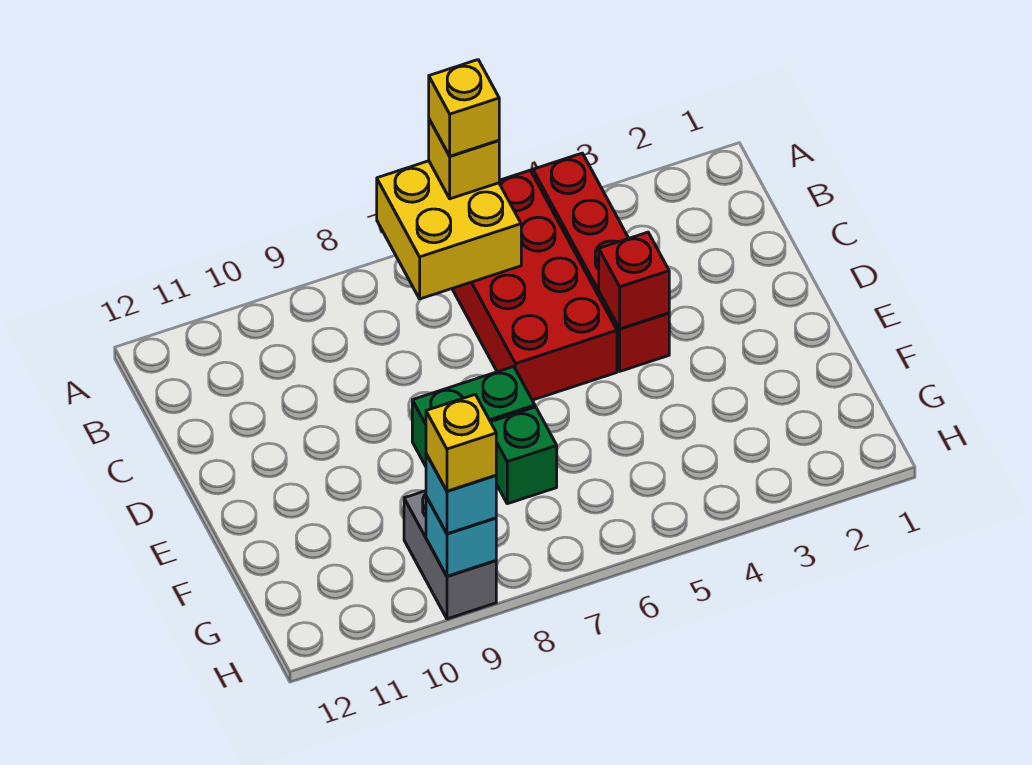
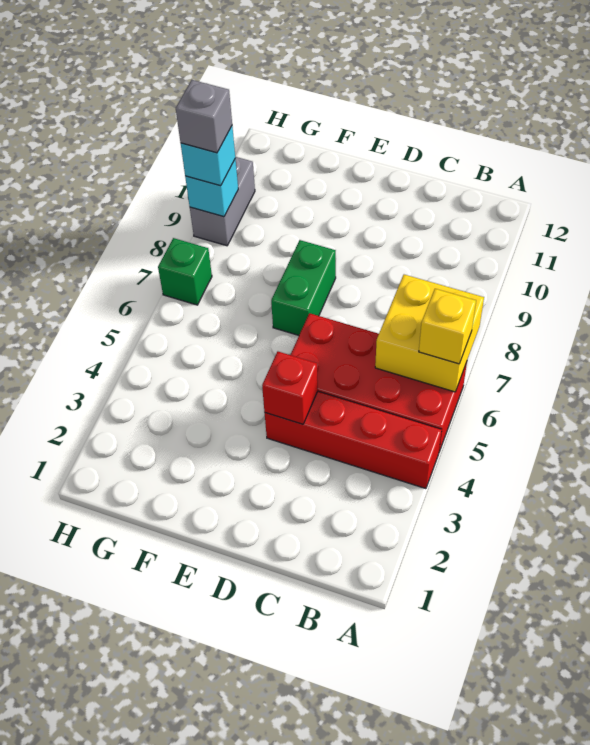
yellow 1x1 brick [429,60,499,156] -> none
green 1x1 brick [491,407,557,504] -> green 1x1 brick moved to [158,238,212,305]
grey 1x2 brick [404,491,496,619] -> grey 1x2 brick turned to [190,157,255,246]
yellow 1x1 brick [426,395,496,491] -> grey 1x1 brick [176,80,232,153]

